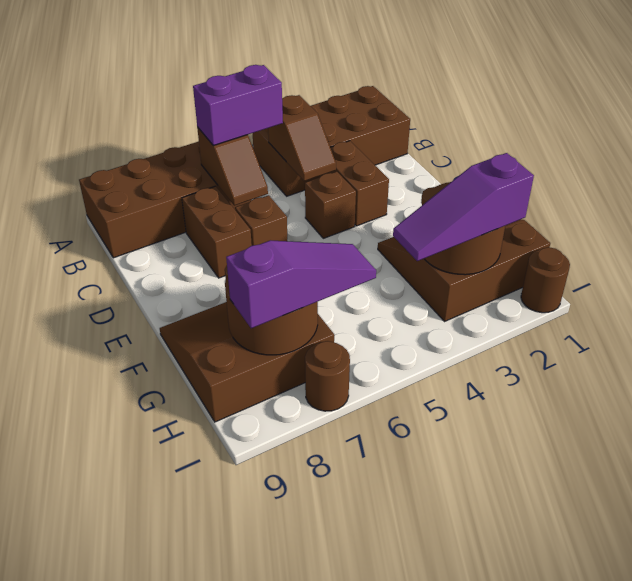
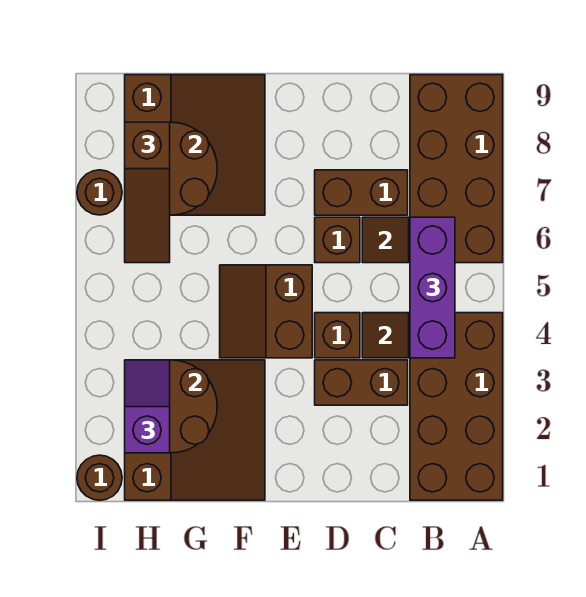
purple 1x2 brick [193,65,283,145] -> purple 1x3 brick [410,217,455,358]
none -> brown 2x2 slope [220,265,312,358]
purple 1x3 slope [393,153,534,261] -> purple 1x2 slope [125,360,170,453]
purple 1x3 slope [226,240,376,328] -> brown 1x3 slope [125,122,170,263]

